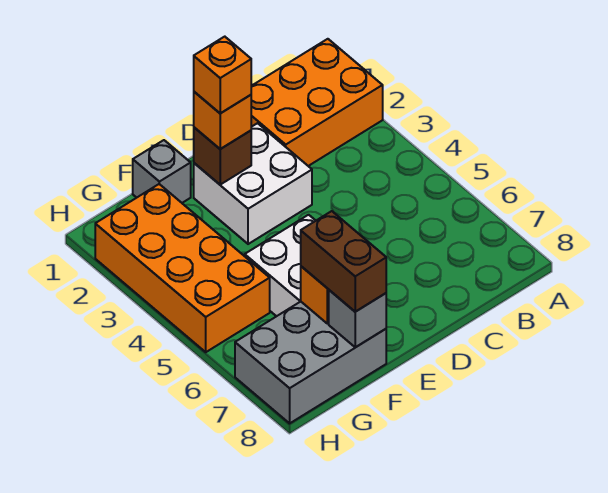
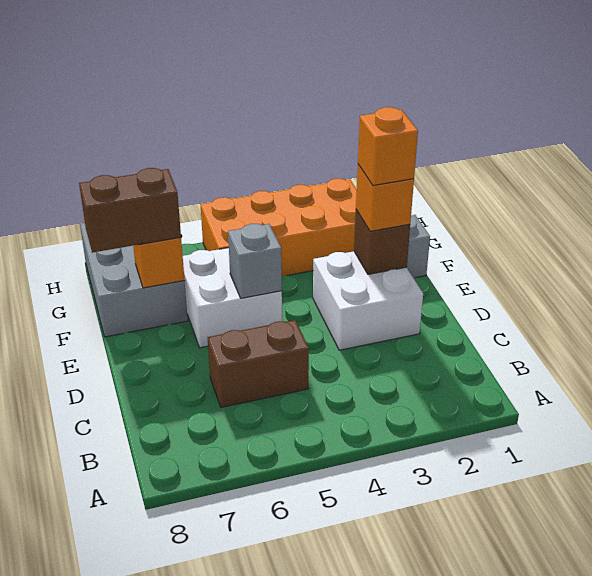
orange 2x3 brick [251,39,383,166] -> none
none -> brown 1x2 brick [208,320,309,407]
grey 1x1 brick [329,290,386,347] -> grey 1x1 brick moved to [228,224,282,298]

